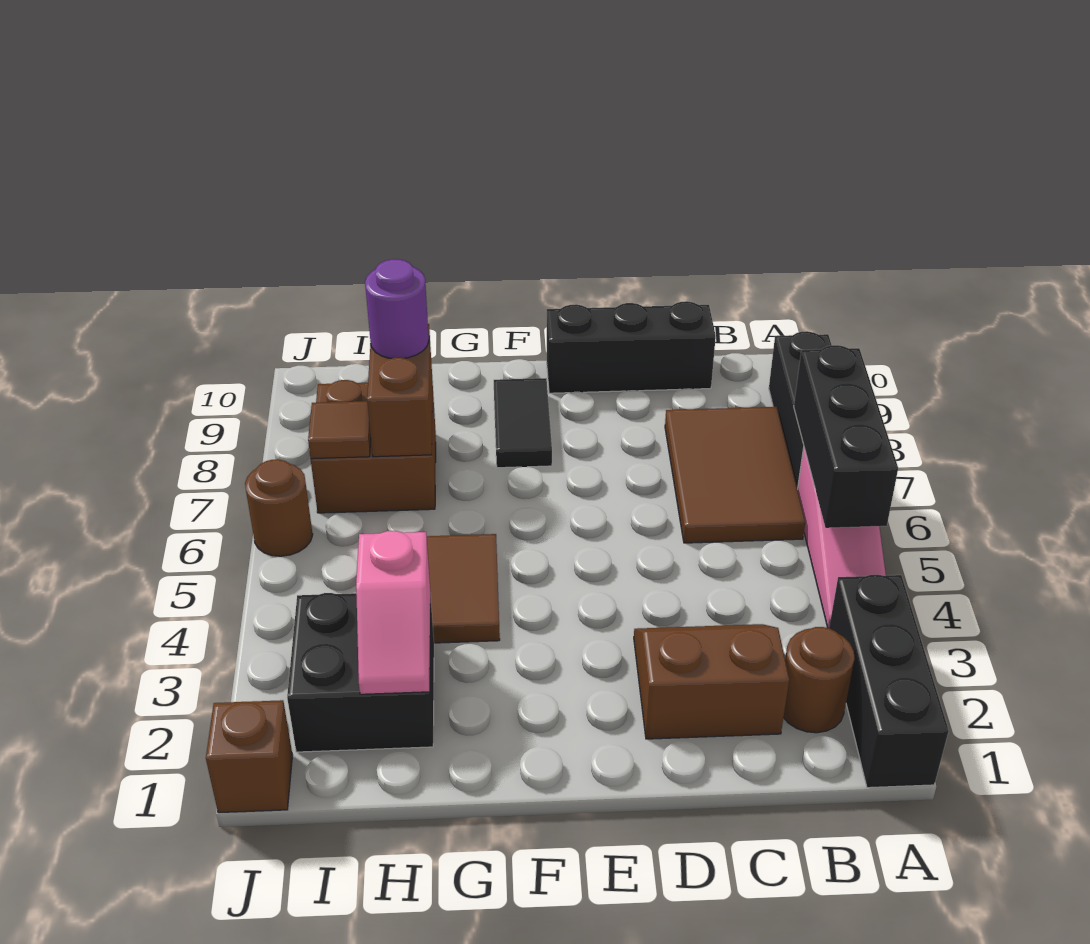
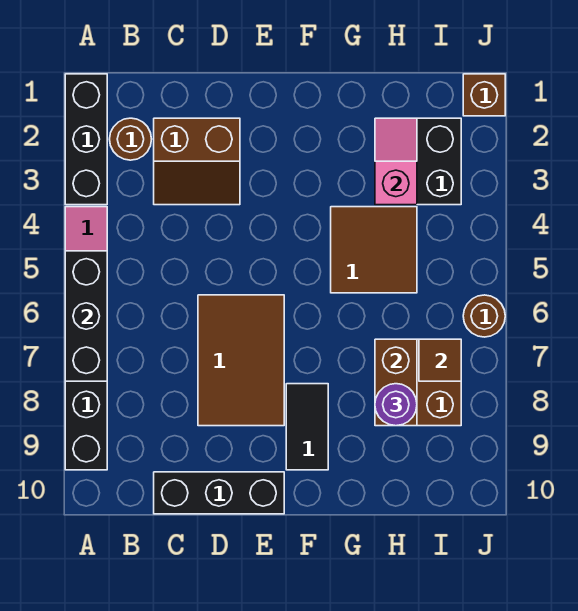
brown 2x3 tile [665,407,805,543] -> brown 2x3 tile moved to [198,295,284,426]

